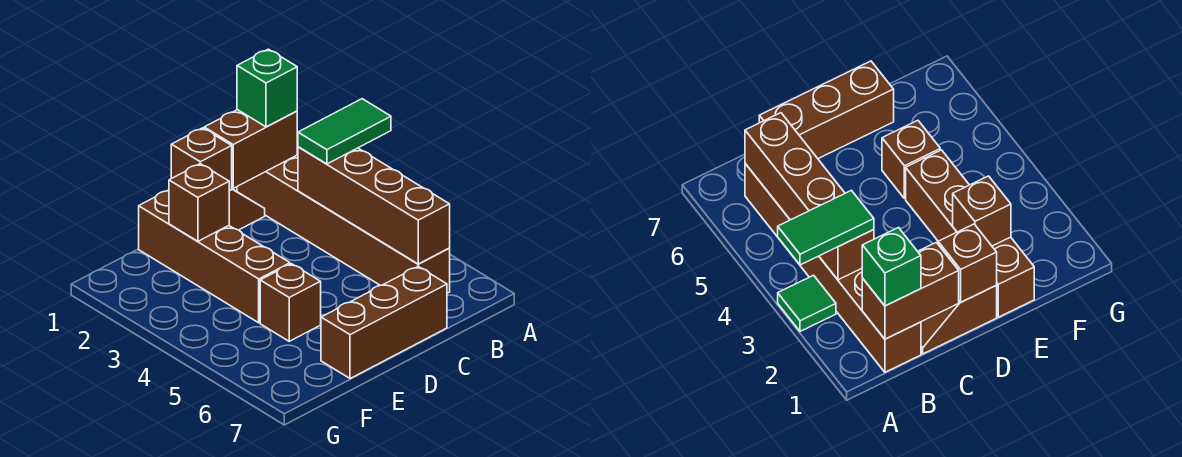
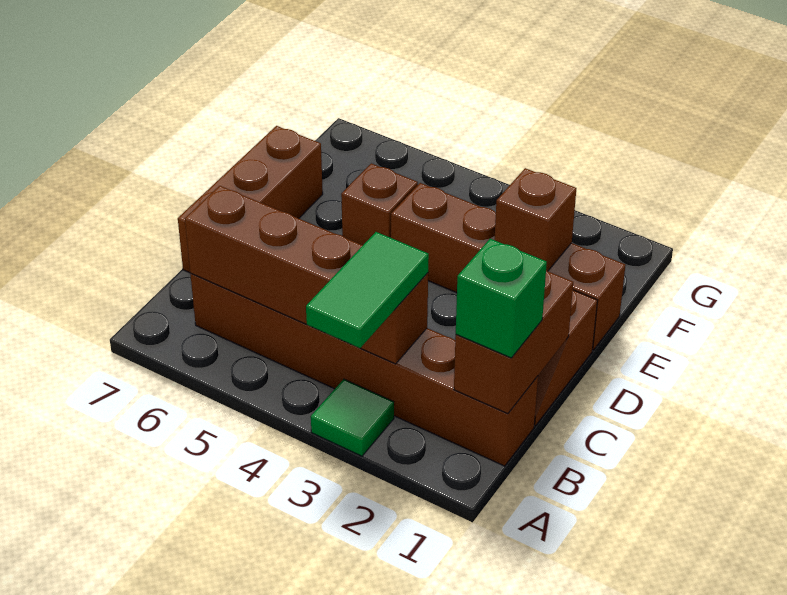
brown 1x1 brick [171,128,232,191] -> none

